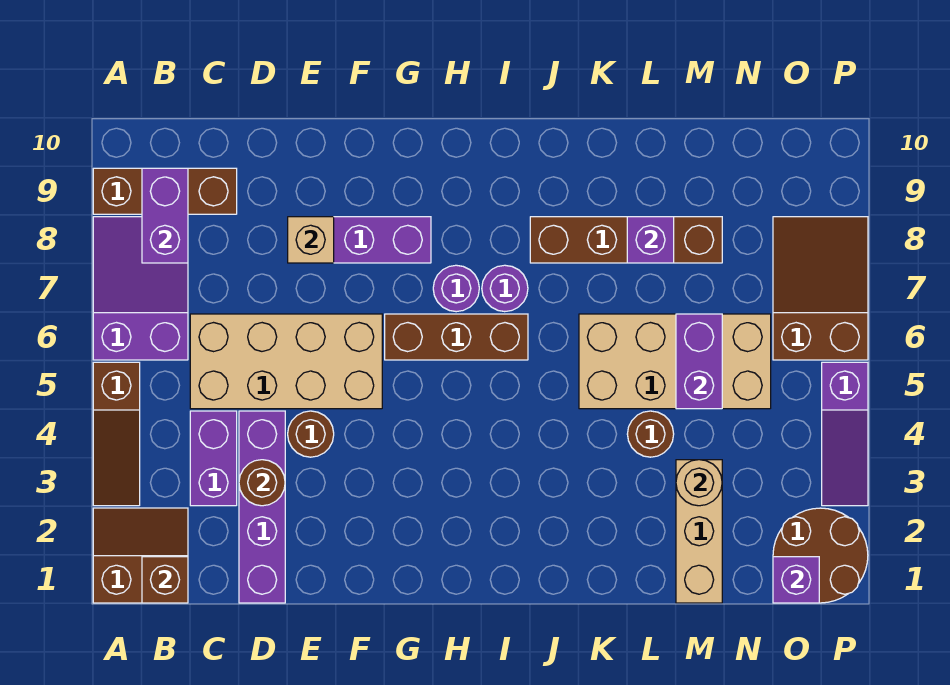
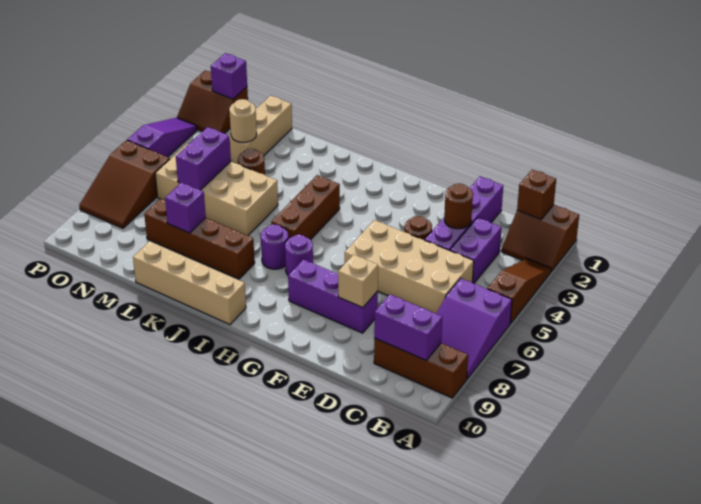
purple 1x2 brick [142,168,188,263] -> purple 1x2 brick turned to [374,294,442,360]
brown 1x3 brick [385,314,528,360] -> brown 1x3 brick turned to [271,175,340,240]
none -> tan 1x4 brick [133,241,246,325]
brown 2x2 round brick [773,508,868,603] -> brown 2x2 slope [177,70,248,134]

